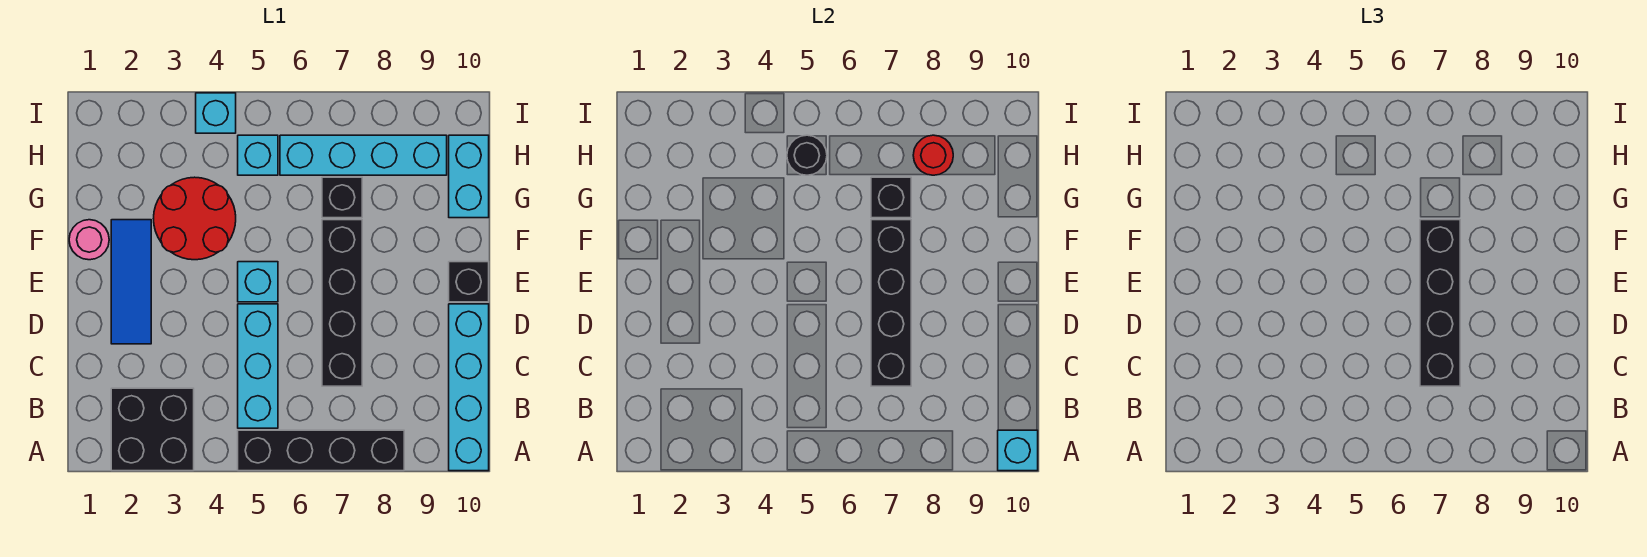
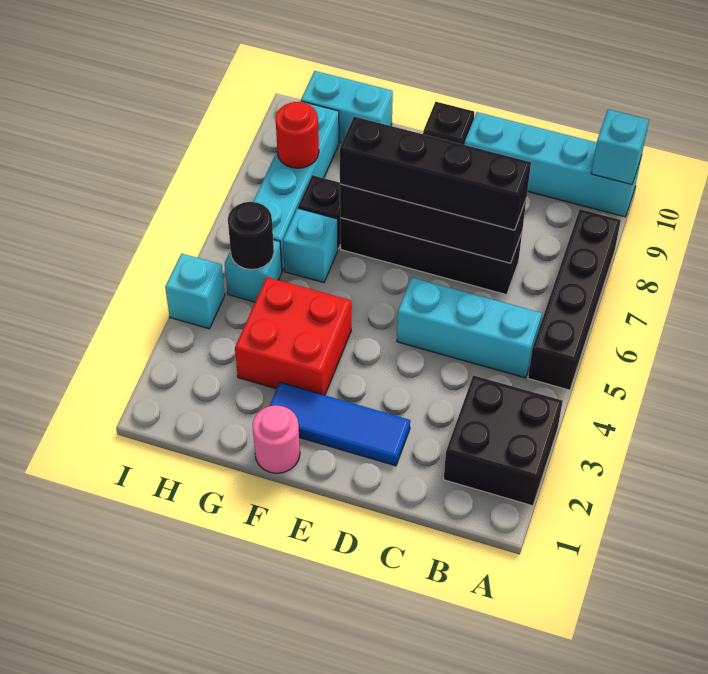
cyan 1x1 brick [238,262,278,302] -> cyan 1x1 brick moved to [283,208,338,283]
red 2x2 round brick [154,177,236,260] -> red 2x2 brick [235,277,351,395]
black 1x1 brick [871,177,911,218] -> none

